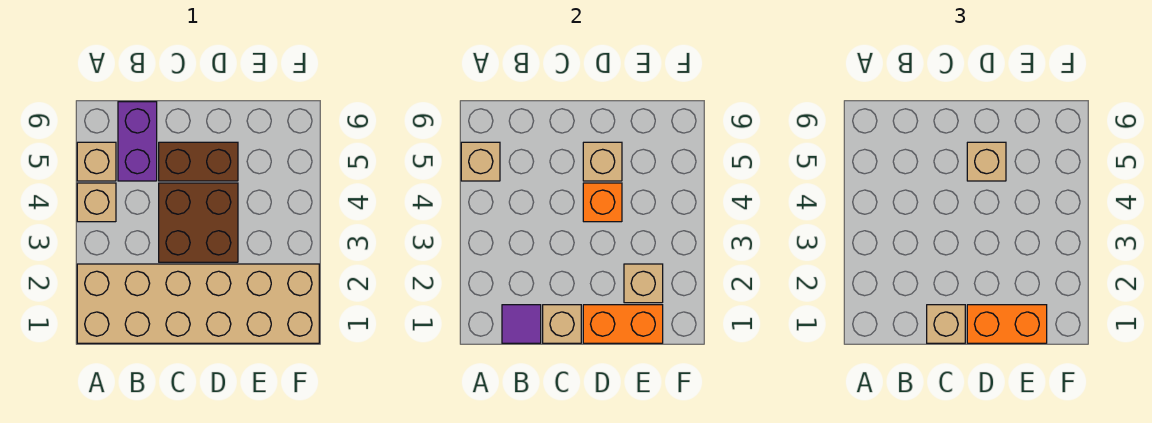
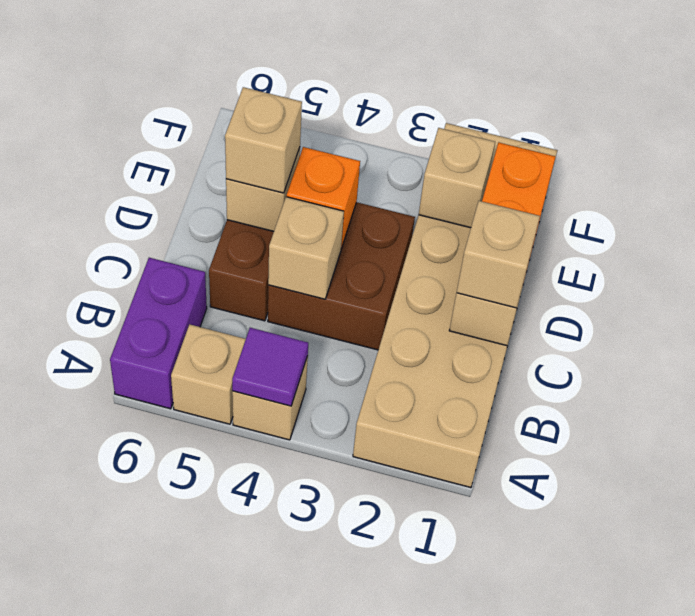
tan 1x1 brick [461,142,500,181] -> tan 1x1 brick moved to [268,197,344,299]
purple 1x1 tile [502,305,541,343] -> purple 1x1 tile moved to [232,328,308,406]
purple 1x2 brick [118,102,157,181] -> purple 1x2 brick turned to [110,258,207,409]
orange 1x2 brick [967,305,1047,343] -> none

